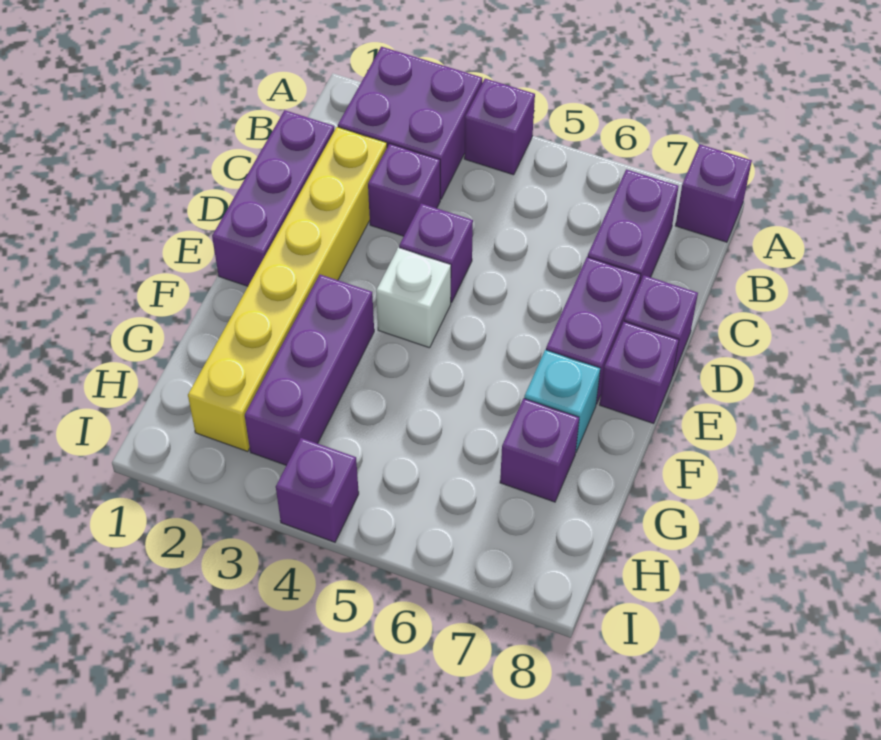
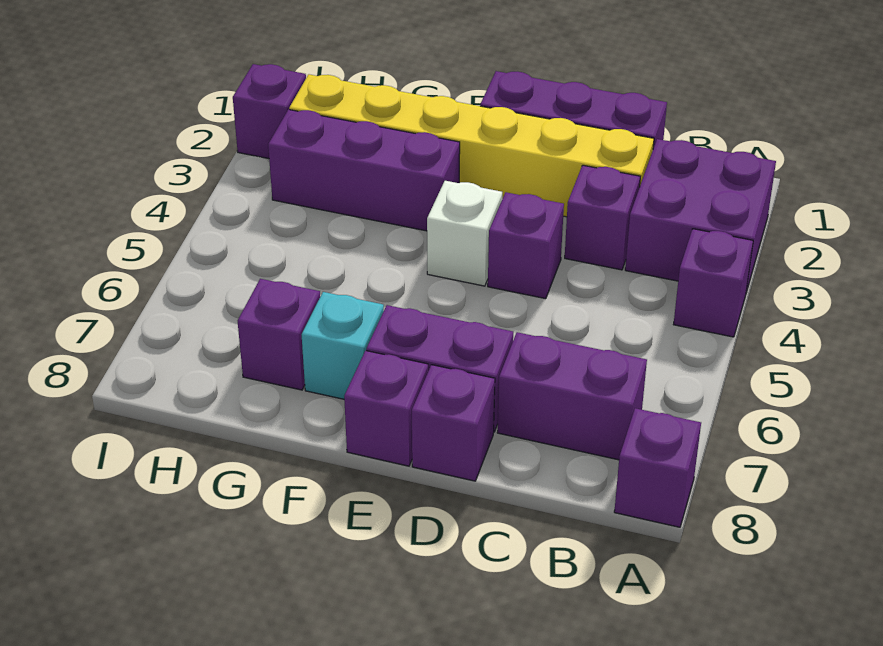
purple 1x1 brick [276,438,359,542] -> purple 1x1 brick moved to [233,64,306,159]

